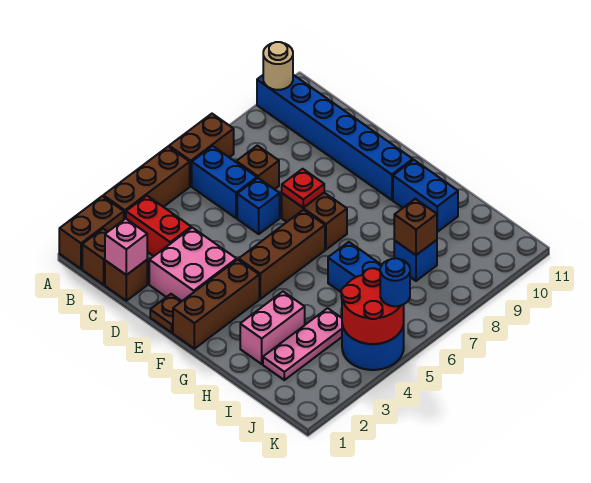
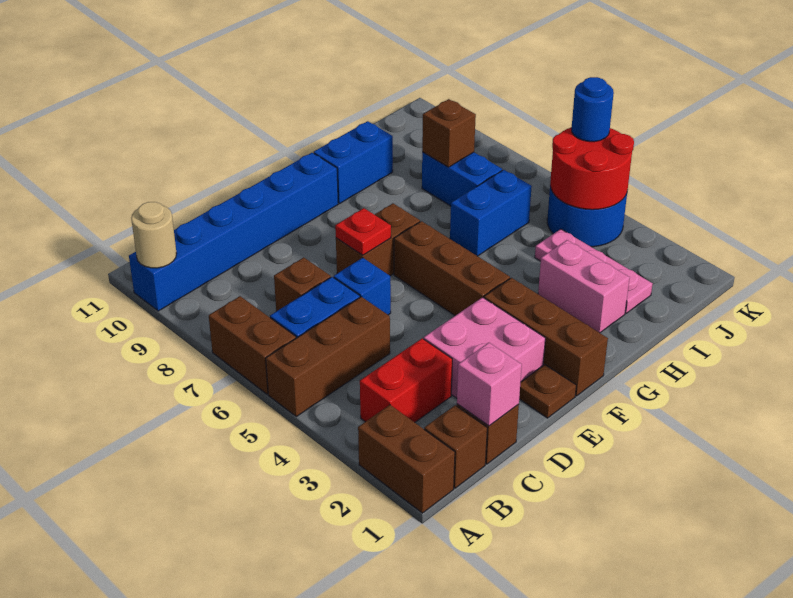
brown 1x3 brick [103,147,190,219] -> brown 1x3 brick turned to [266,297,390,417]
blue 1x1 brick [394,240,437,281] -> blue 1x2 brick [422,152,502,206]

